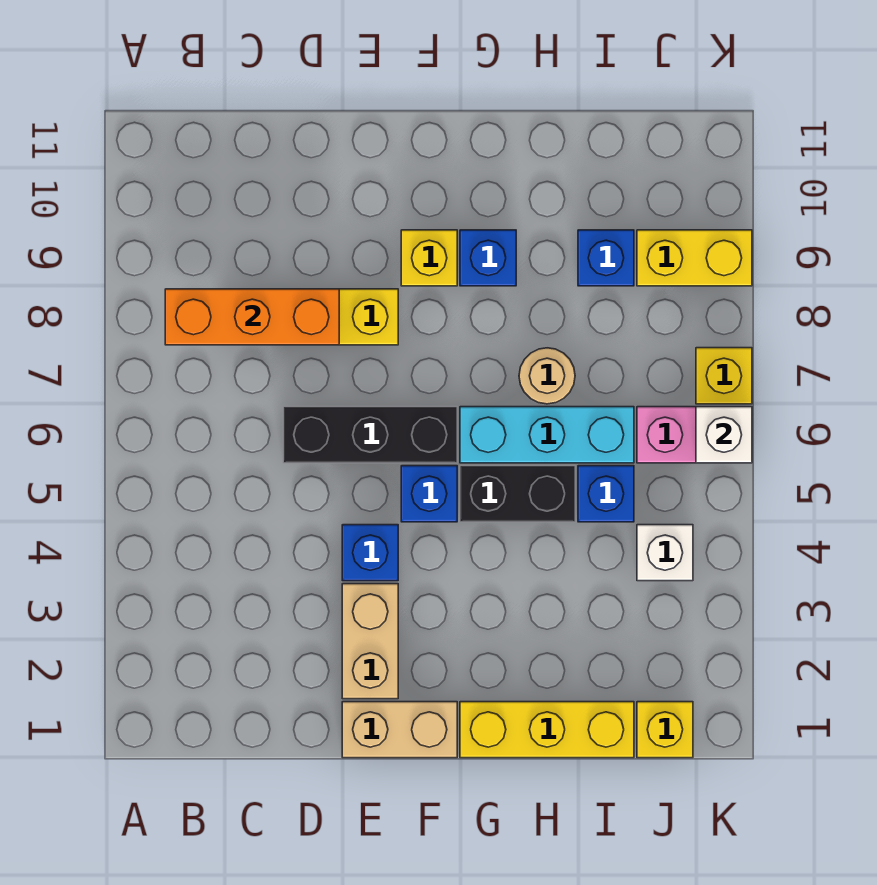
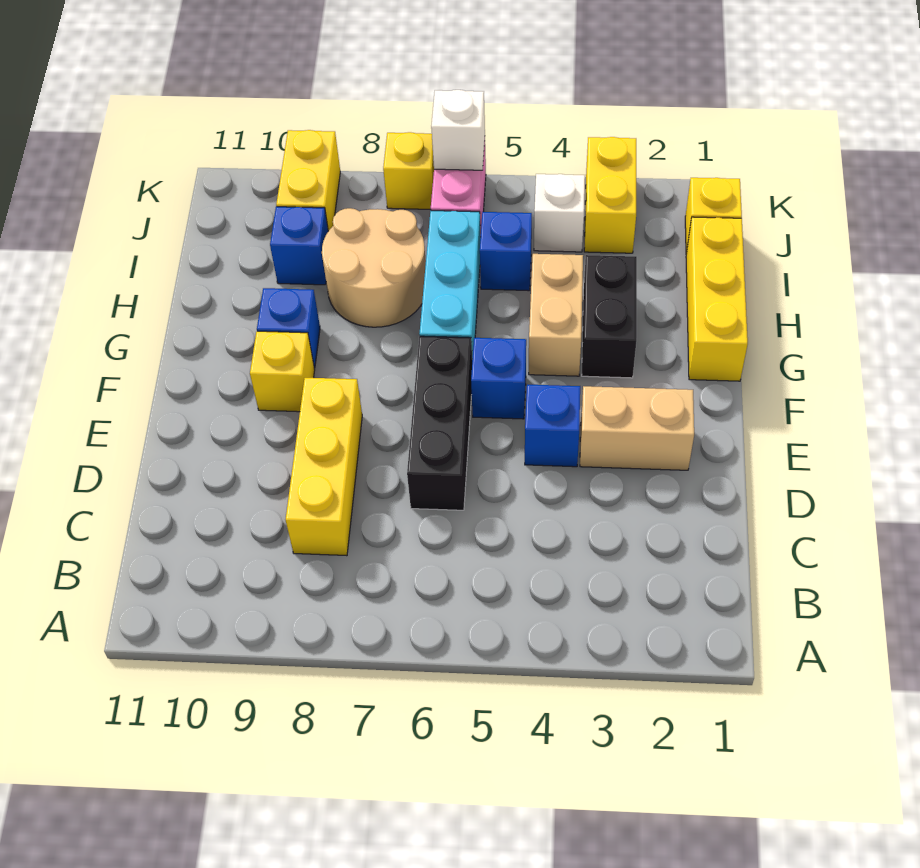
orange 1x3 brick [165,289,339,345] -> none
tan 1x2 brick [342,702,457,758] -> tan 1x2 brick moved to [529,254,583,376]
black 1x2 brick [460,466,575,522] -> black 1x2 brick moved to [582,255,637,378]
tan 1x1 round brick [519,348,575,404] -> tan 2x2 round brick [322,208,426,327]
none -> yellow 1x2 brick [584,137,636,253]

